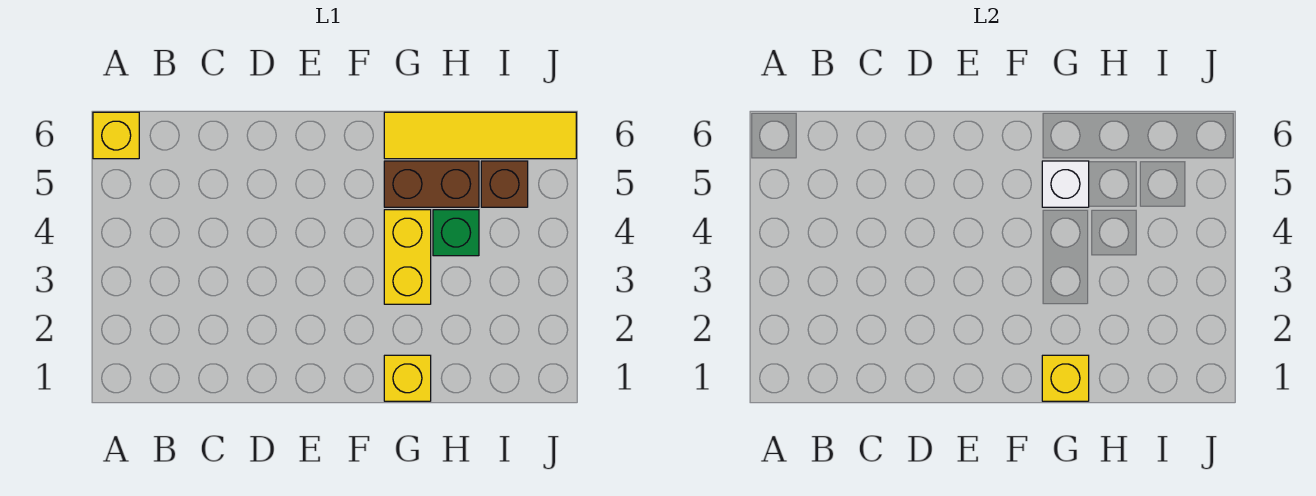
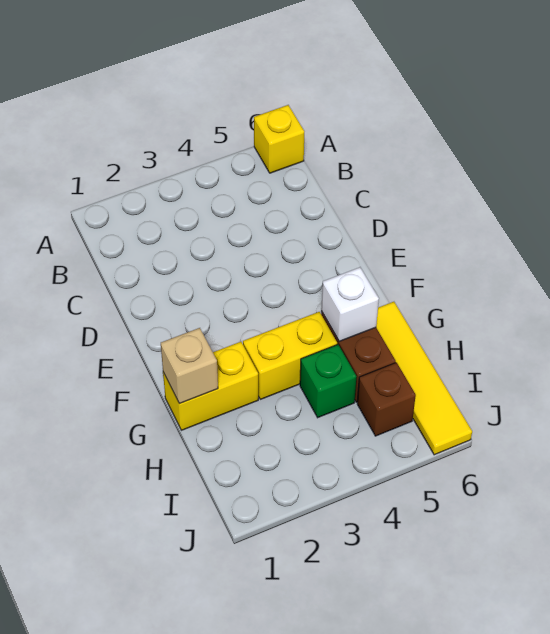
yellow 1x1 brick [384,355,431,401] -> yellow 1x2 brick [163,342,258,430]
yellow 1x1 brick [1042,355,1089,401] -> tan 1x1 brick [161,328,218,404]

